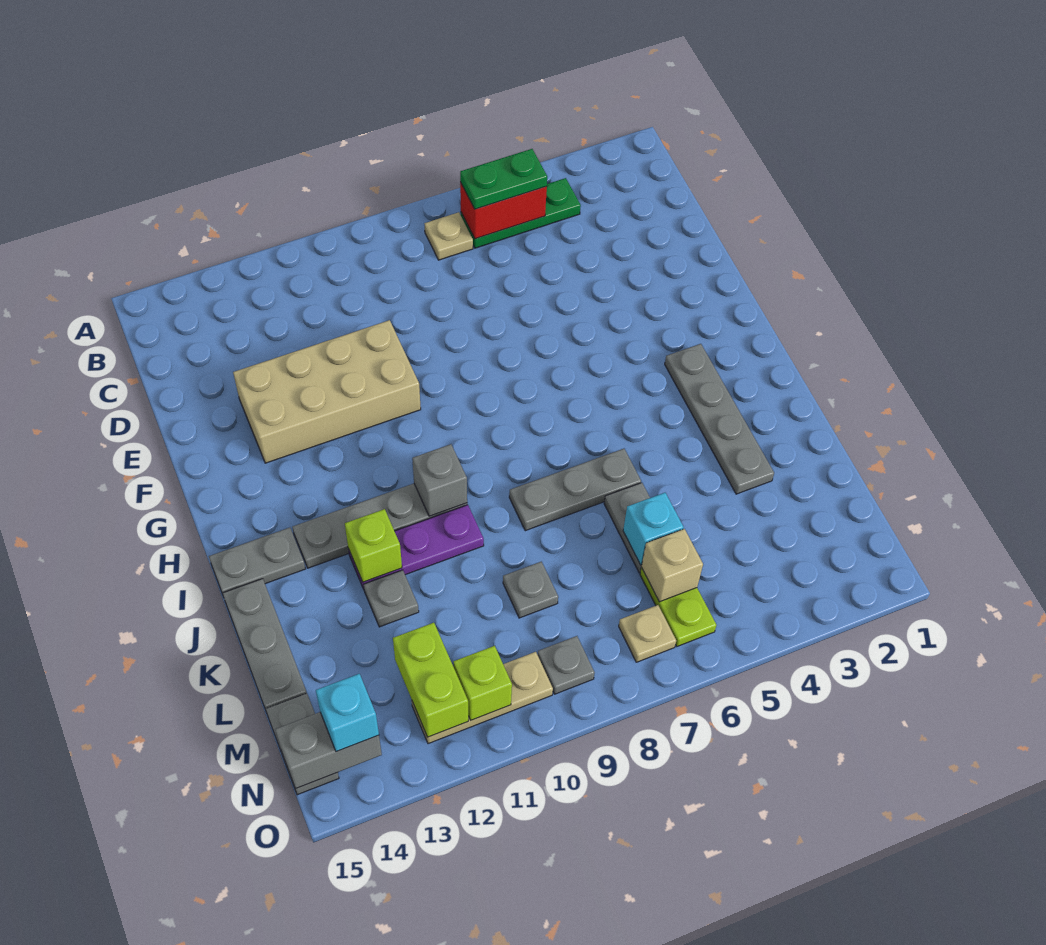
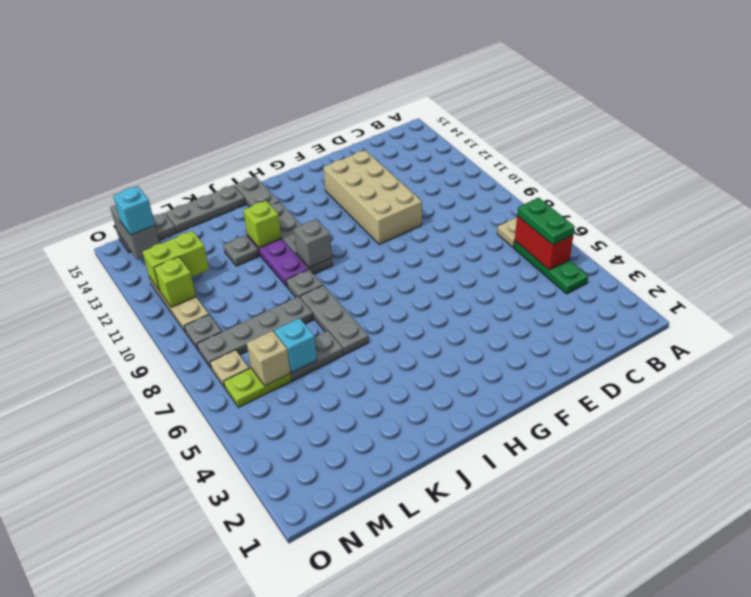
grey 1x4 plate [665,344,774,494] -> grey 1x4 plate moved to [197,297,313,368]
grey 1x1 plate [503,562,558,618] -> grey 1x1 plate moved to [286,269,323,297]

